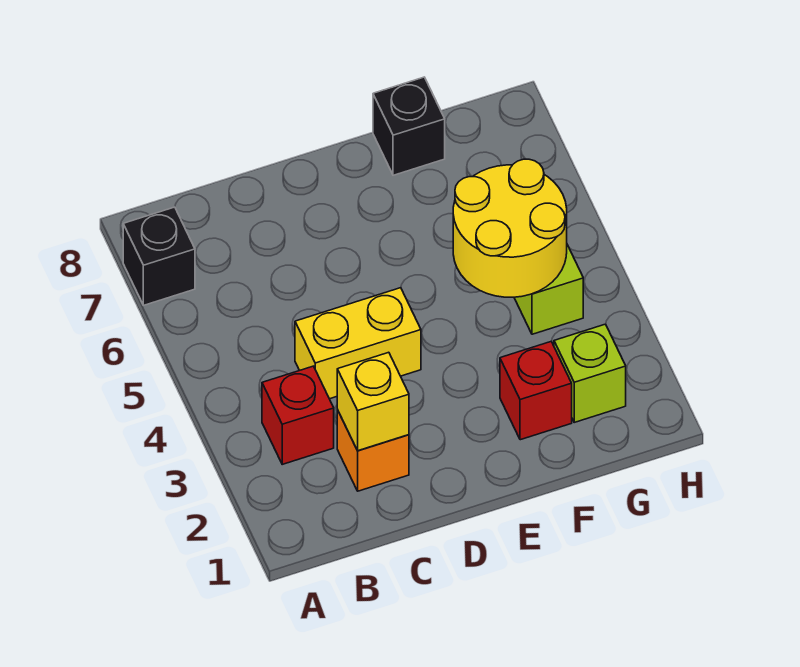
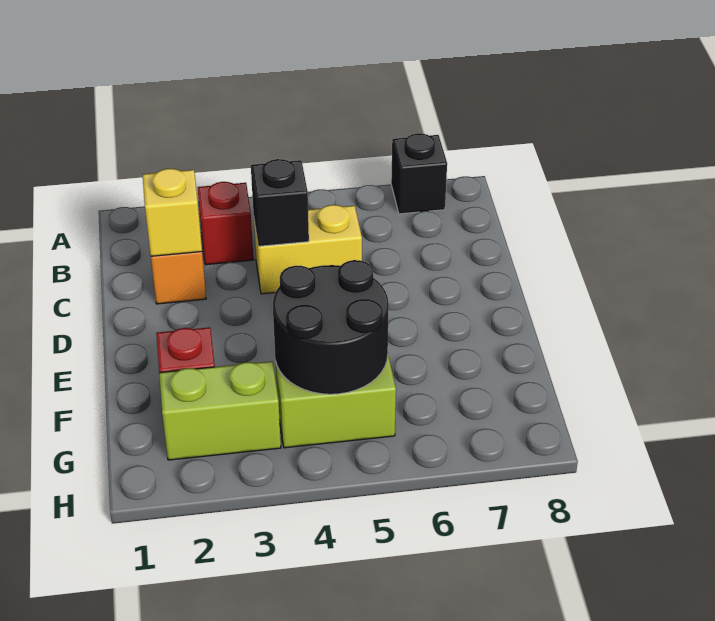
yellow 1x2 brick [295,288,421,399] -> yellow 1x2 brick turned to [254,205,362,294]
yellow 2x2 round brick [453,159,567,297] -> black 2x2 round brick [273,260,389,394]
black 1x1 brick [373,77,445,175] -> black 1x1 brick moved to [251,159,309,246]
lime 1x1 brick [554,324,626,422] -> lime 1x2 brick [159,361,281,460]

